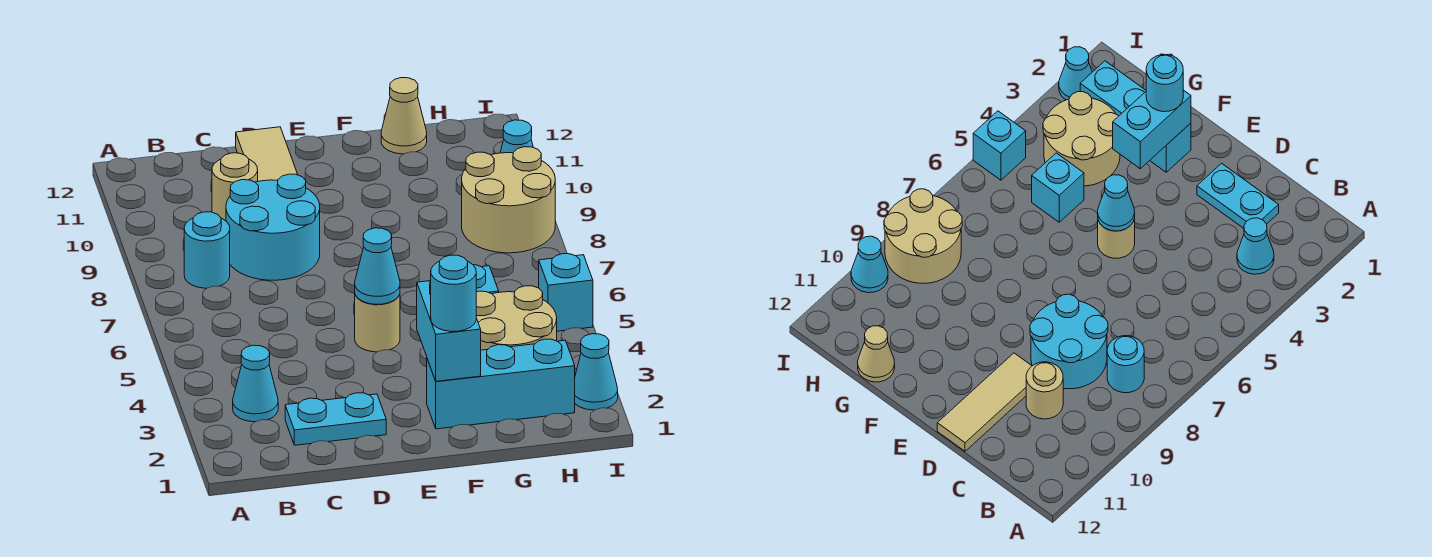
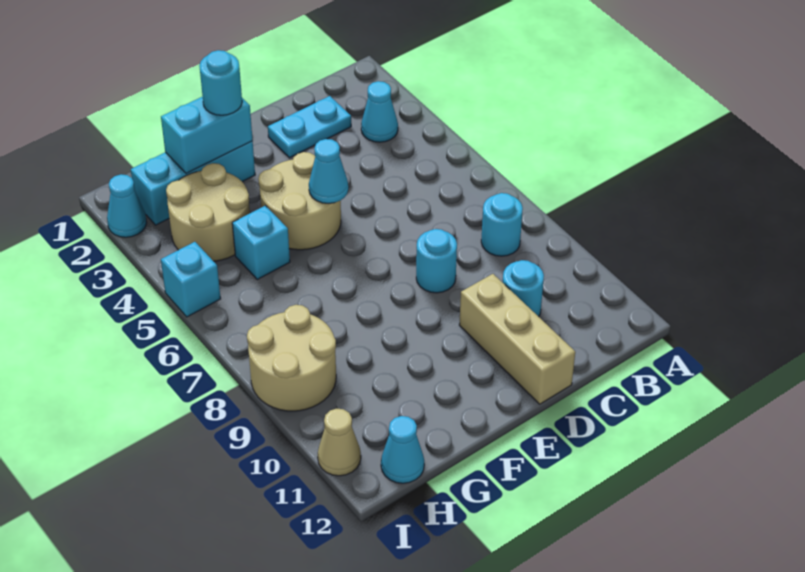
cyan 2x2 round brick [226,174,320,280] -> cyan 1x1 round brick [416,229,457,293]
tan 1x1 round brick [212,153,258,221] -> cyan 1x1 round brick [503,260,544,317]
tan 1x3 tile [236,127,298,181] -> tan 1x3 brick [459,274,575,404]
tan 1x1 round brick [355,294,400,352] -> tan 2x2 round brick [258,152,341,250]
cyan 1x2 brick [417,281,481,381] -> cyan 1x2 brick turned to [161,97,253,174]
tan 1x1 cone [381,78,427,154] -> tan 1x1 cone moved to [318,408,361,476]
cyan 1x1 cone [500,120,533,153] -> cyan 1x1 cone moved to [381,416,424,483]

